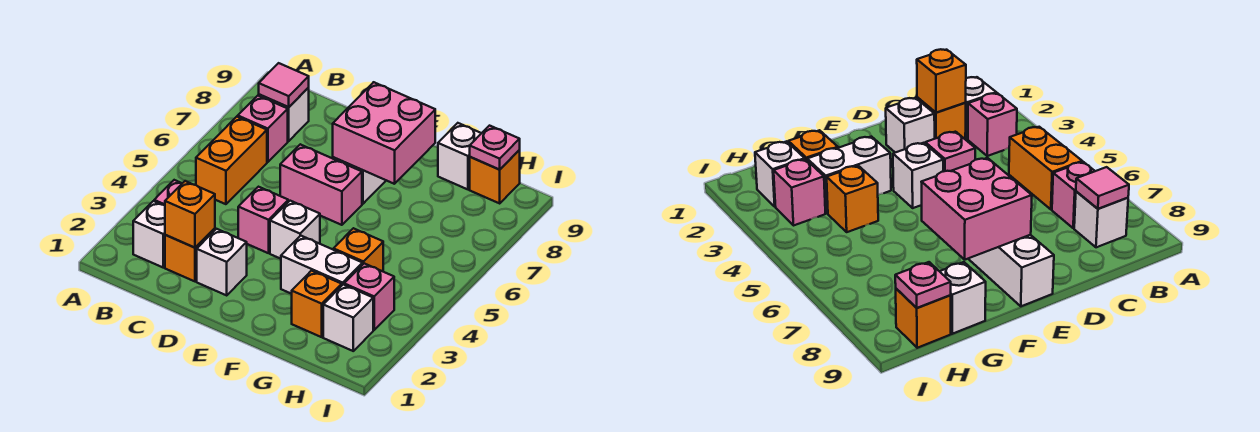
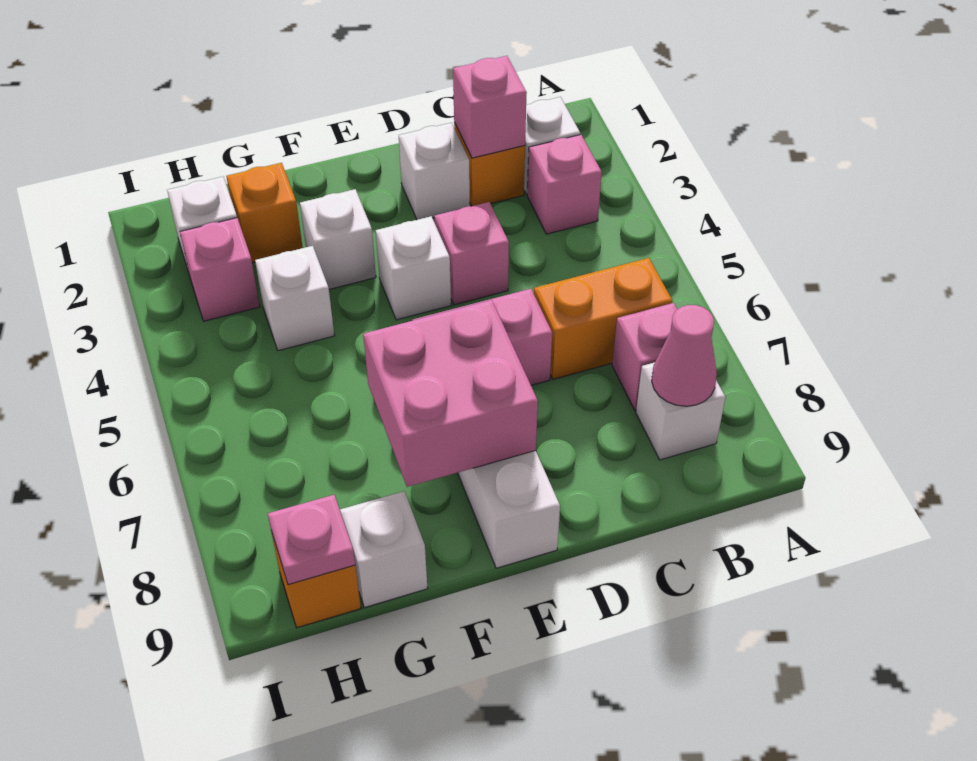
orange 1x2 brick [196,117,267,204] -> orange 1x2 brick turned to [534,258,673,379]
pink 1x1 tile [259,63,309,107] -> pink 1x1 cone [652,305,717,406]
orange 1x1 brick [165,181,215,248] -> pink 1x1 brick [453,56,527,158]
white 1x2 brick [281,236,363,294] -> white 1x1 brick [300,189,376,289]
orange 1x1 brick [333,228,383,271] -> white 1x1 brick [255,246,334,351]

